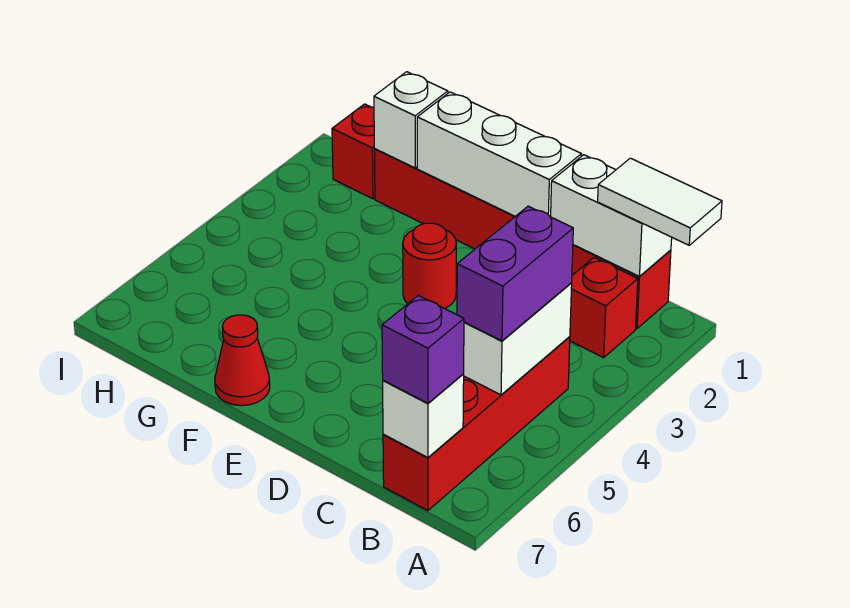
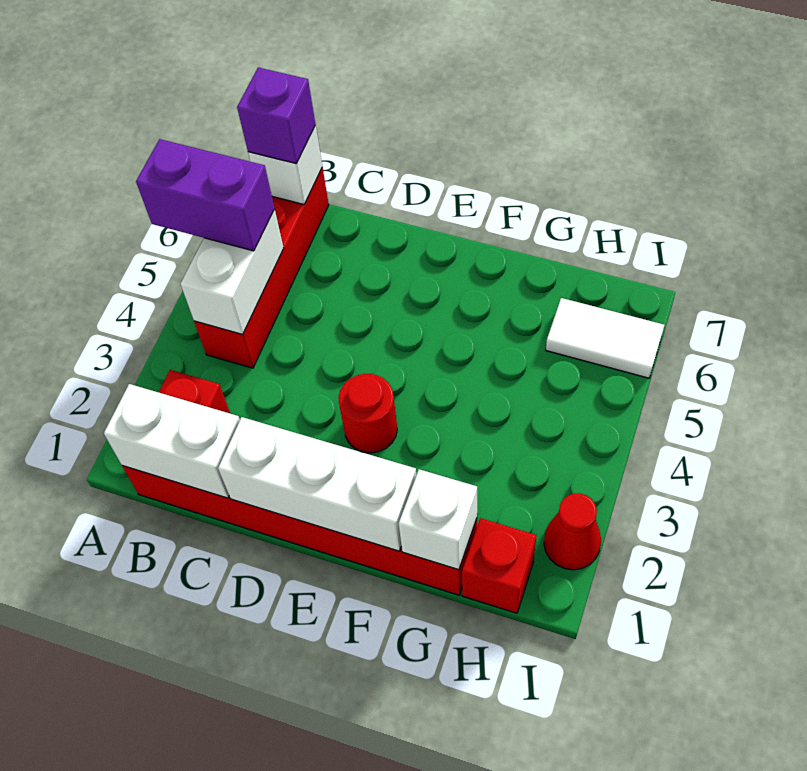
white 1x2 tile [598,158,722,245] -> white 1x2 tile moved to [546,298,664,378]
purple 1x2 brick [457,206,573,341] -> purple 1x2 brick turned to [136,139,275,251]
red 1x1 cone [215,315,270,406] -> red 1x1 cone moved to [544,493,601,570]

